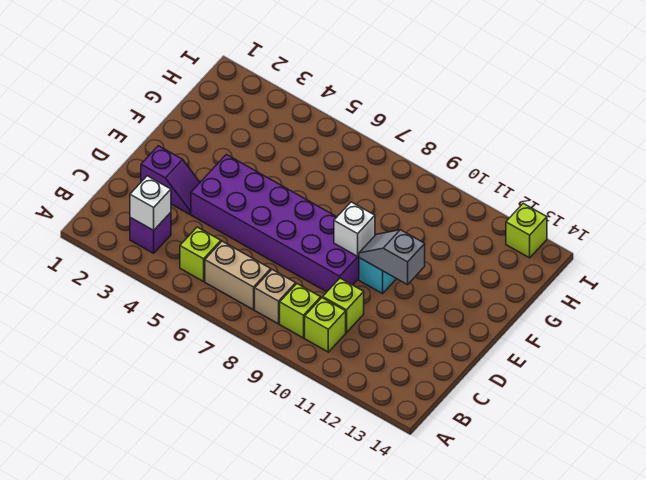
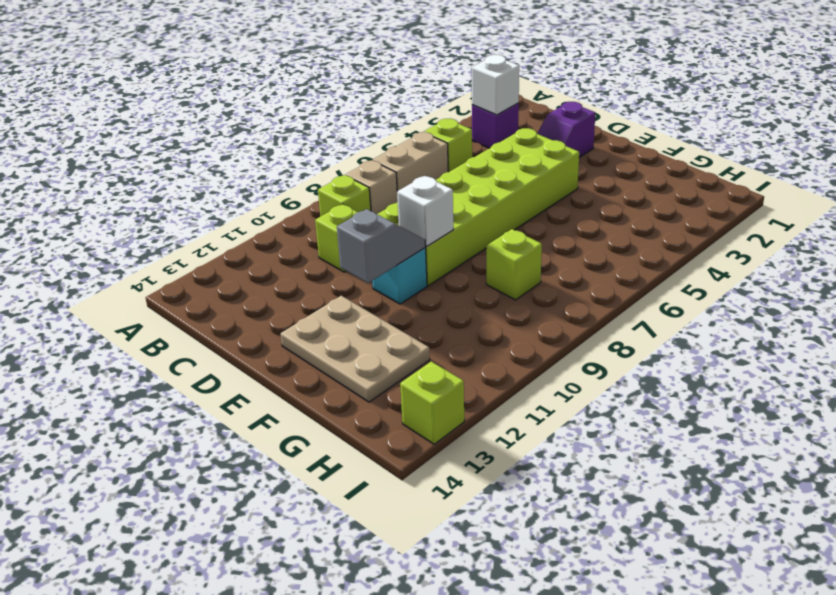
lime 1x1 brick [305,298,346,352] -> lime 1x1 brick moved to [486,229,542,300]
purple 2x6 brick [191,155,359,292] -> lime 2x6 brick [377,128,579,286]
none -> tan 2x3 plate [281,296,430,402]

